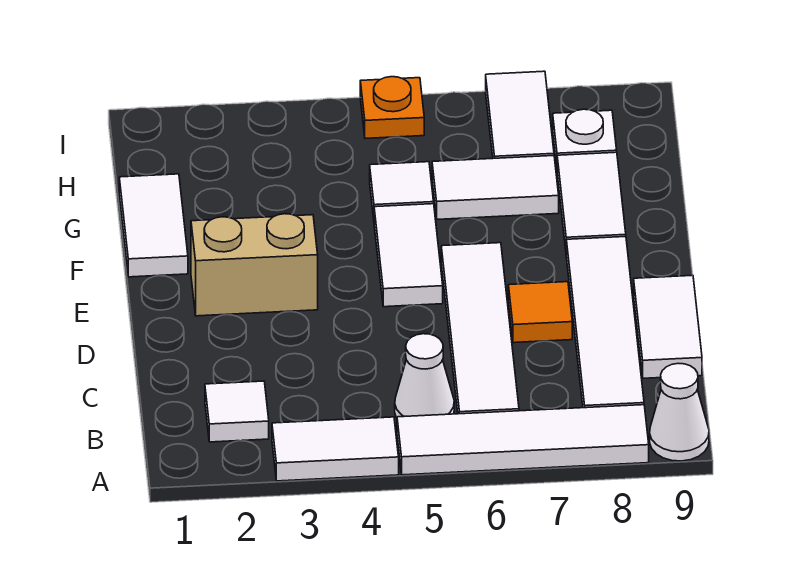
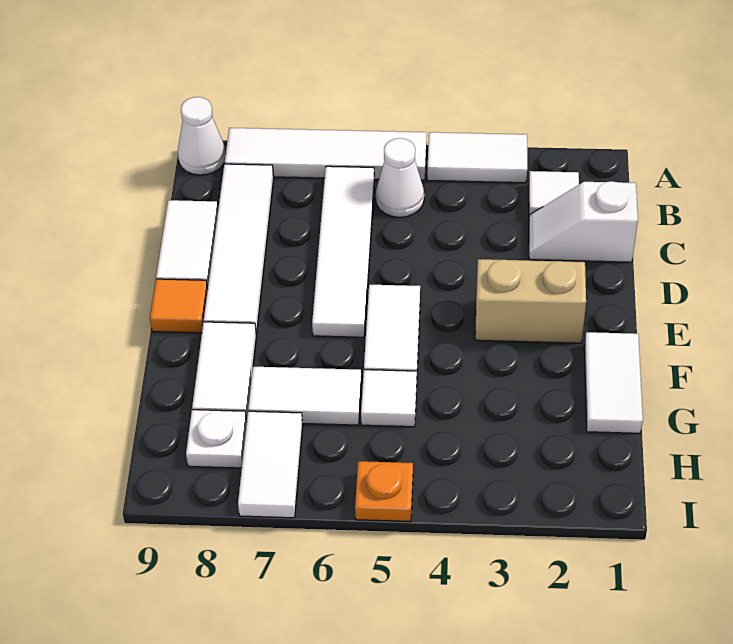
none -> white 1x2 slope [529,181,638,262]
orange 1x1 tile [508,282,572,343] -> orange 1x1 tile moved to [150,279,208,333]

